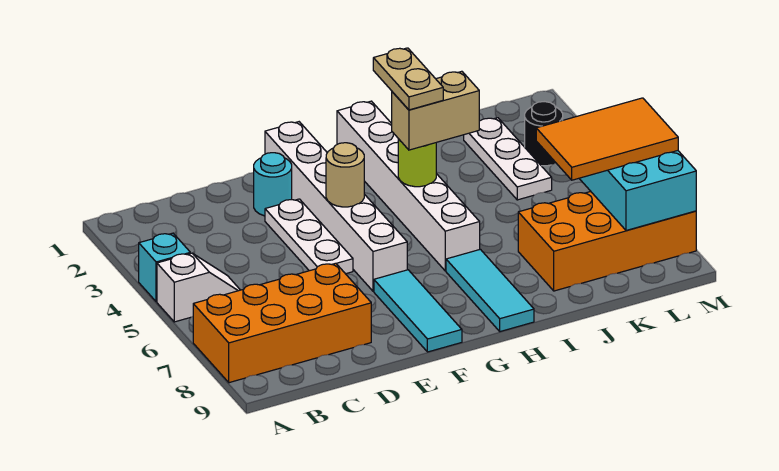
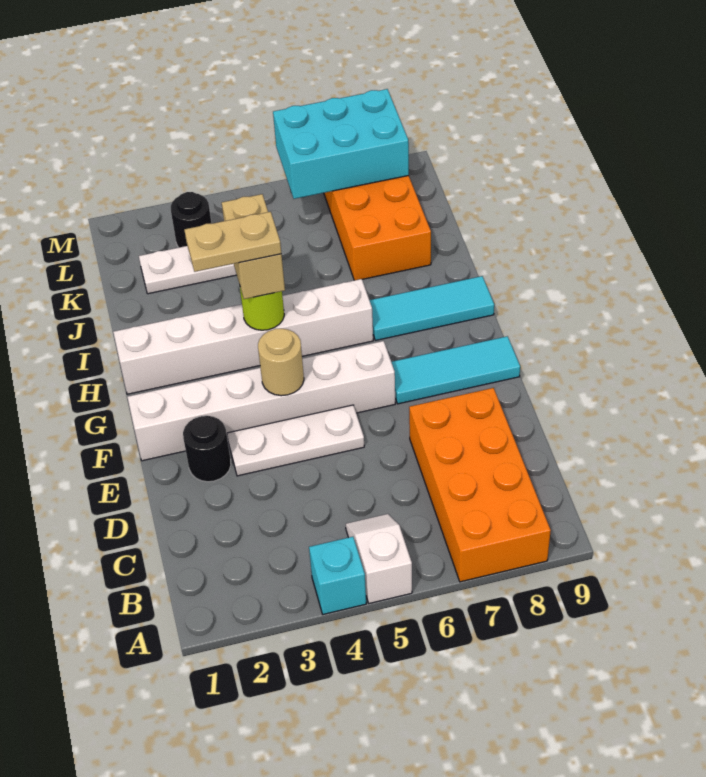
cyan 1x1 round brick [254,153,292,216] -> black 1x1 round brick [183,416,231,482]
orange 2x3 tile [536,98,678,180] -> none

